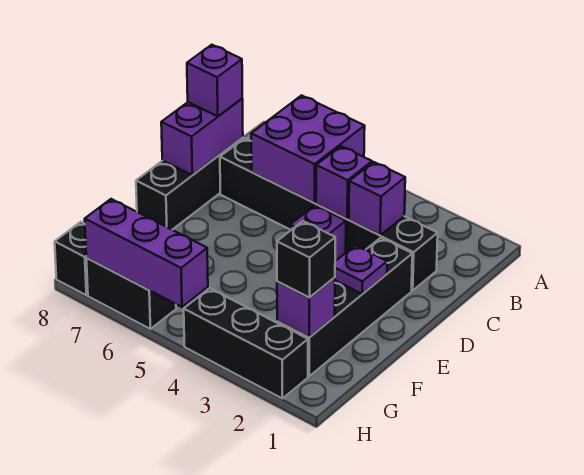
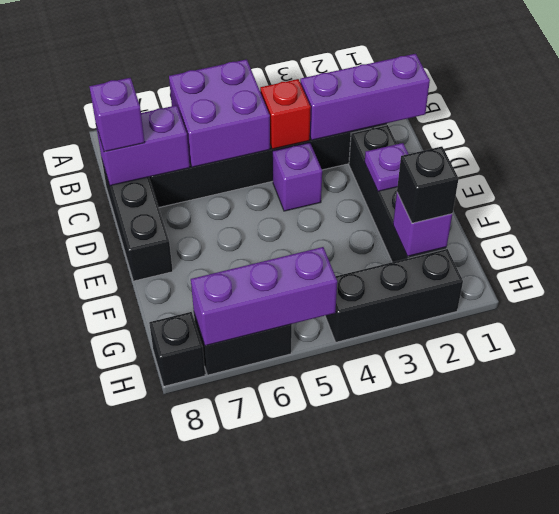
purple 1x1 brick [349,162,405,235] -> purple 1x3 brick [300,54,430,140]
purple 1x1 brick [316,146,372,219] -> red 1x1 brick [260,79,311,149]
purple 1x2 brick [161,99,243,175] -> purple 1x2 brick turned to [96,105,190,186]

